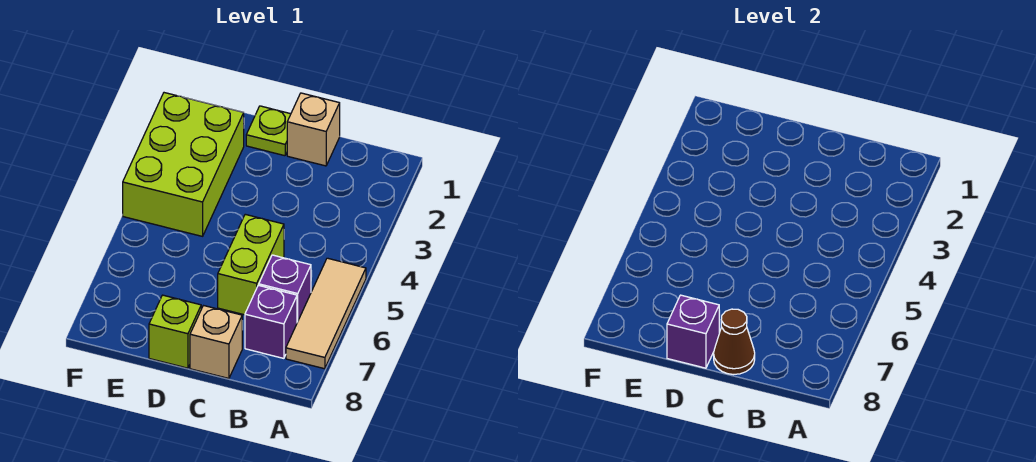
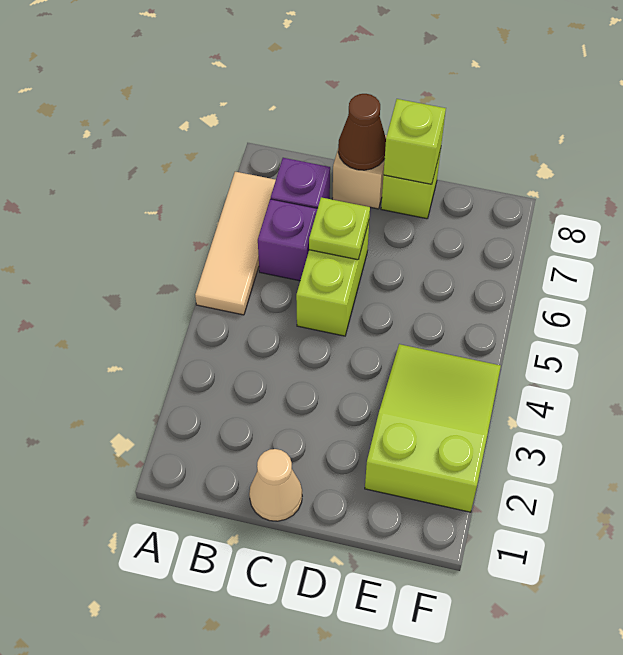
tan 1x1 brick [287,93,340,166] -> tan 1x1 cone [249,449,302,521]
lime 1x1 plate [246,106,291,156] -> lime 1x1 plate moved to [309,197,370,260]
purple 1x1 brick [667,295,719,368] -> lime 1x1 brick [384,99,446,184]
lime 2x3 brick [123,93,244,236] -> lime 2x3 slope [365,344,501,512]

